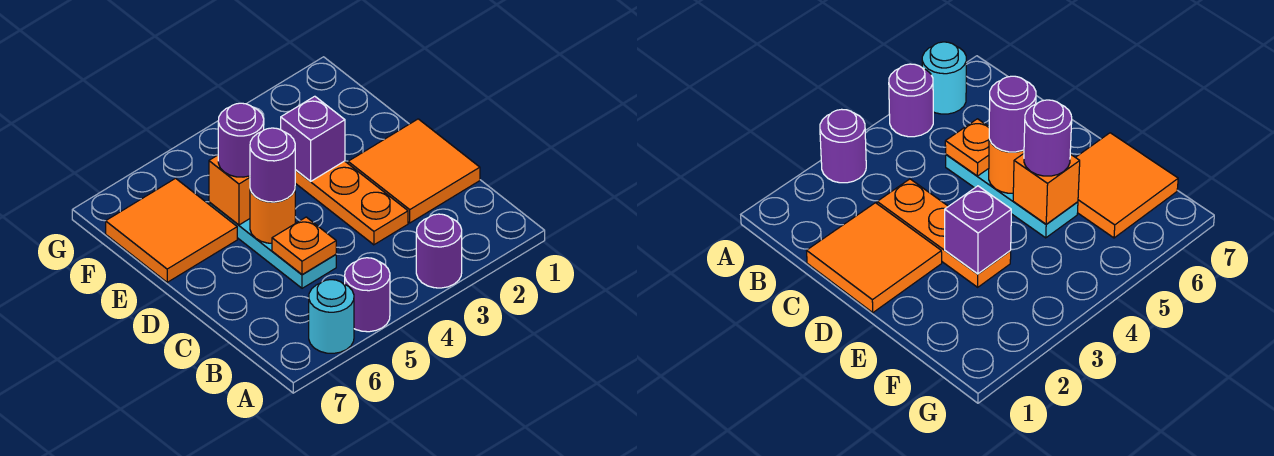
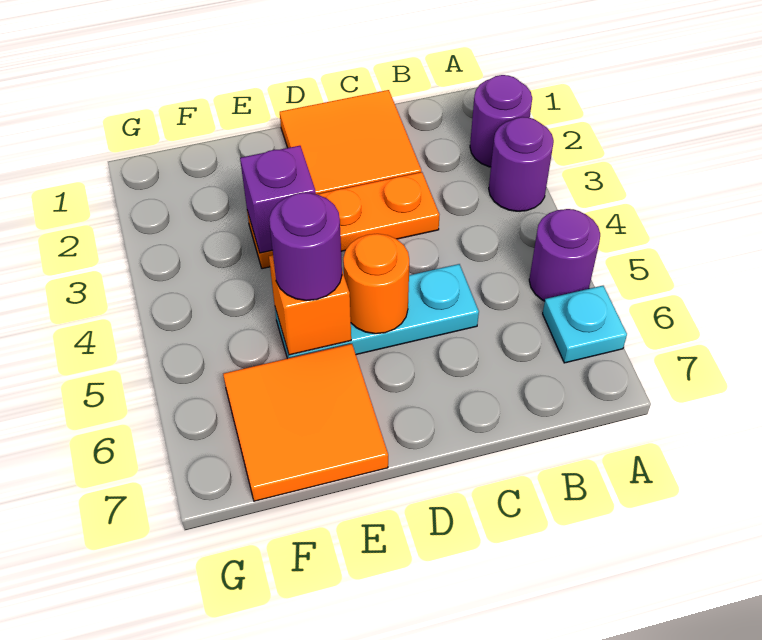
cyan 1x1 round brick [309,280,354,353] -> cyan 1x1 plate [543,286,627,363]
orange 1x1 plate [272,217,336,275] -> none
purple 1x1 round brick [250,128,295,202] -> purple 1x1 round brick moved to [470,75,532,167]

